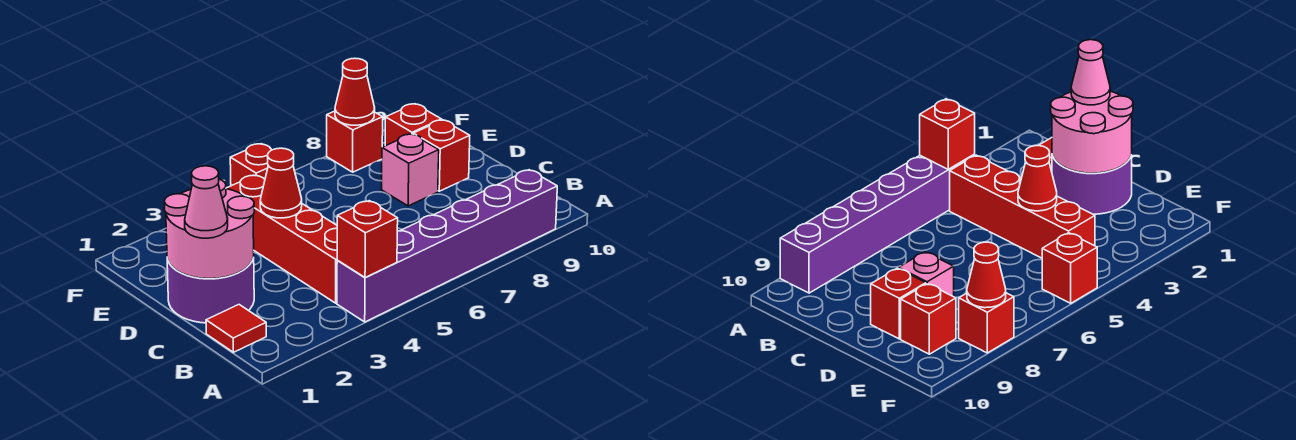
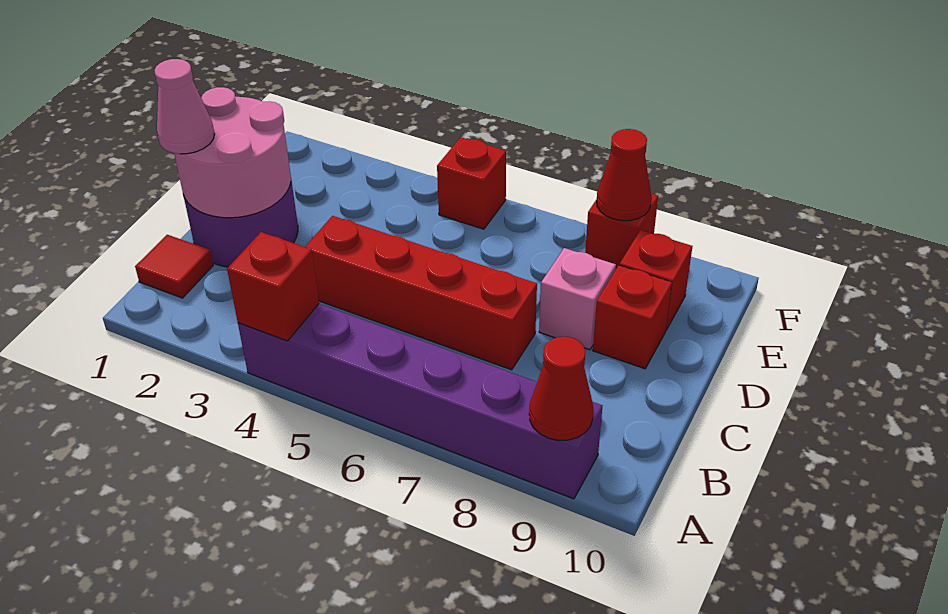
red 1x4 brick [226,175,338,303] -> red 1x4 brick turned to [305,216,537,370]
red 1x1 cone [260,148,302,218] -> red 1x1 cone moved to [529,337,593,440]

